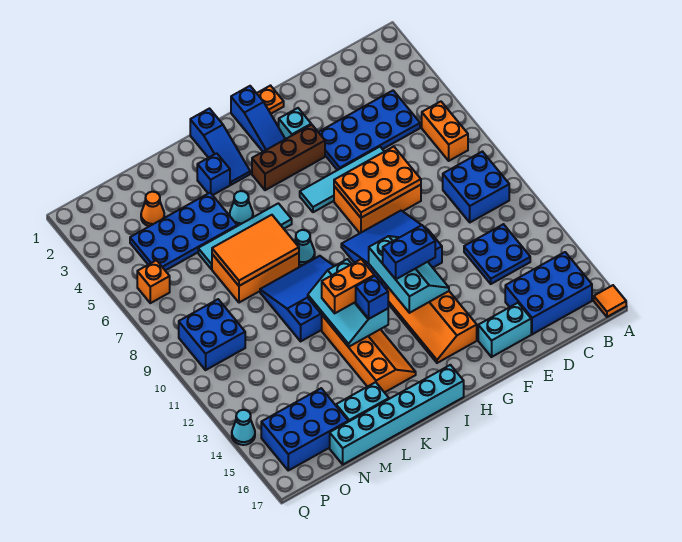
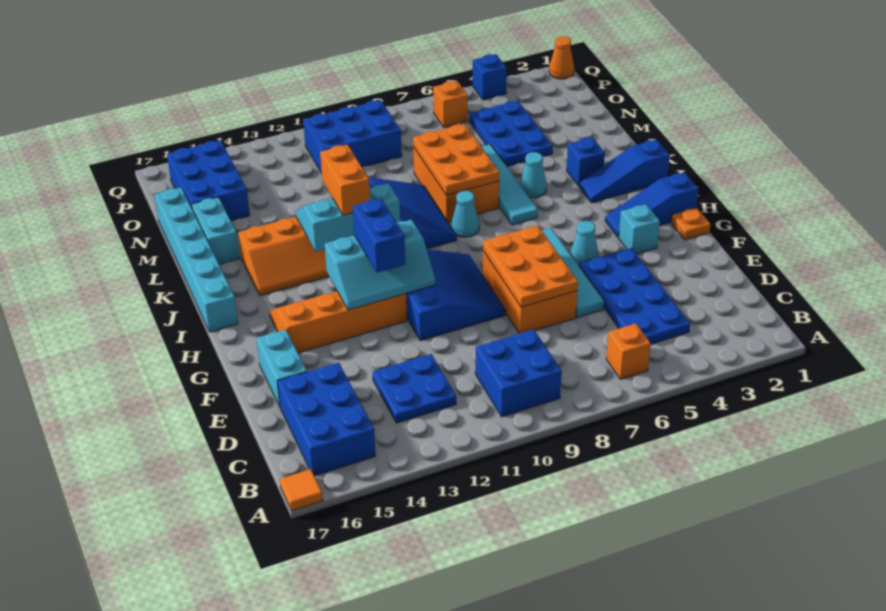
orange 1x2 brick [422,102,468,161] -> orange 1x1 brick [606,324,651,379]
brown 1x3 brick [252,125,325,190] -> none
blue 1x1 brick [356,276,388,319] -> blue 1x1 brick moved to [473,54,507,100]
orange 2x3 tile [212,215,299,286] -> orange 2x3 plate [413,124,499,195]
blue 2x4 plate [130,193,237,271] -> blue 2x3 plate [469,101,553,166]
orange 1x1 cone [141,192,164,226] -> orange 1x1 cone moved to [549,36,574,79]
blue 2x2 brick [179,299,245,370] -> blue 2x3 brick [303,100,402,173]
cyan 1x1 cone [232,410,255,445] -> cyan 1x1 cone moved to [570,221,599,265]

